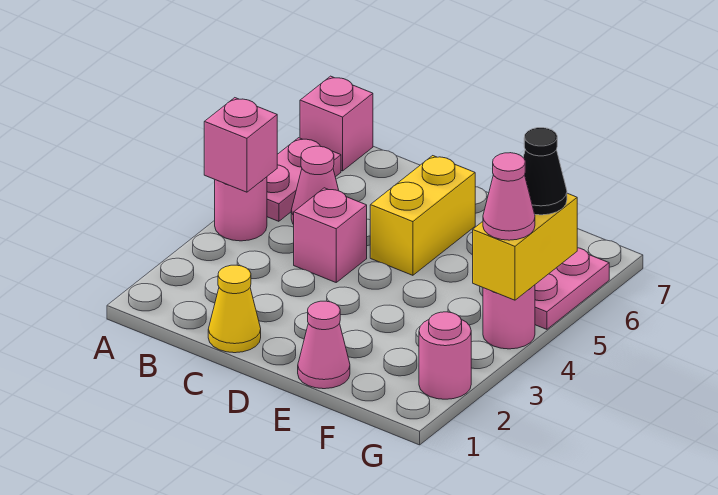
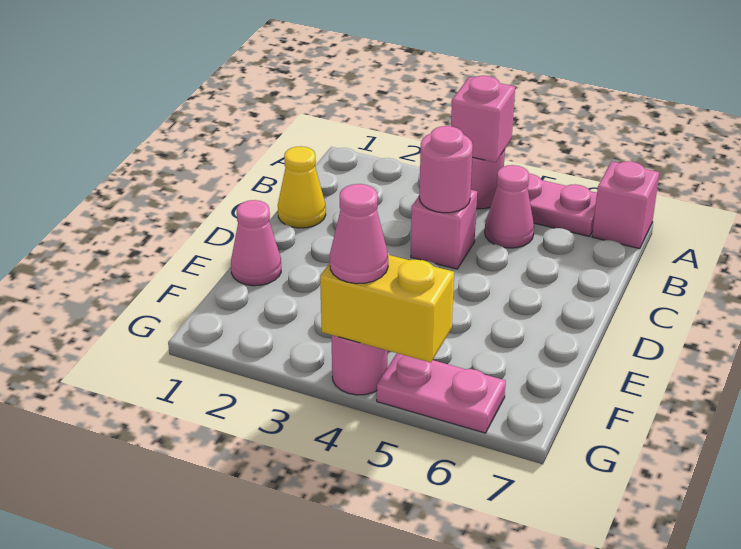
yellow 1x2 brick [370,156,475,275] -> none
pink 1x1 round brick [419,312,471,399] -> pink 1x1 round brick moved to [419,126,473,213]
black 1x1 cone [523,128,567,215] -> none

